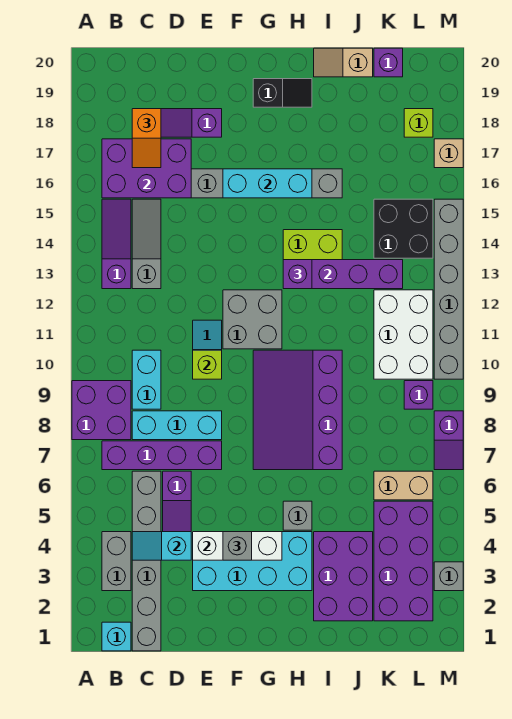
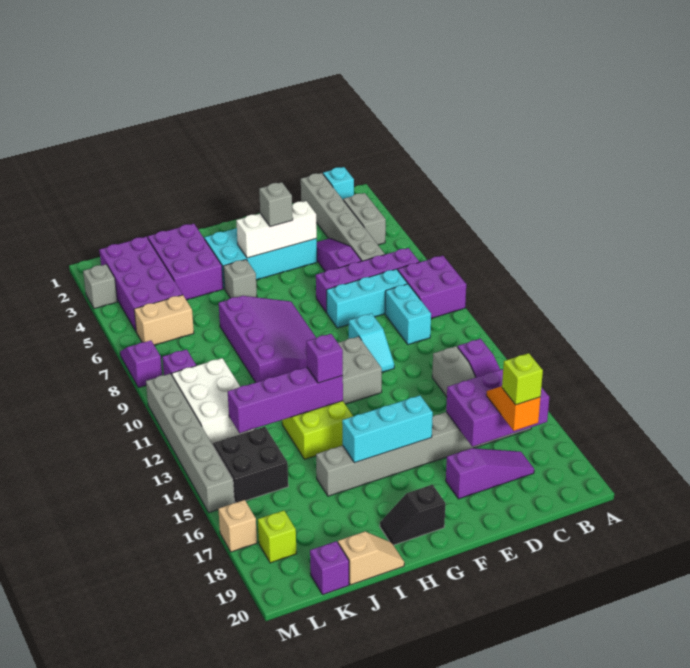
cyan 1x2 slope [132,532,191,560] -> none
lime 1x1 brick [193,350,222,379] -> lime 1x1 brick moved to [502,353,543,405]

